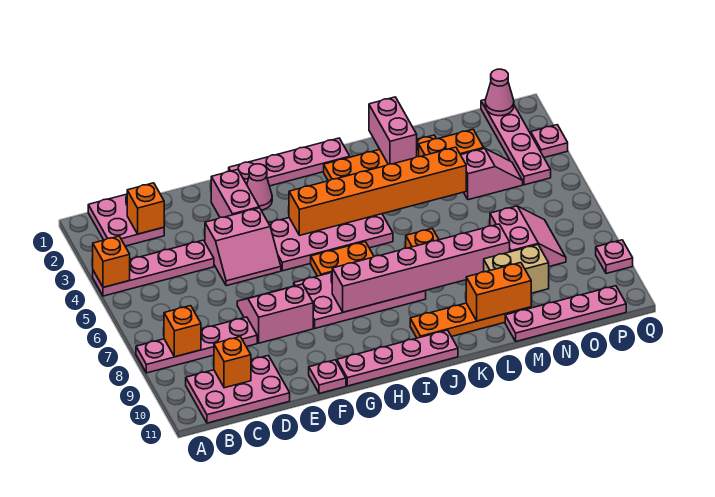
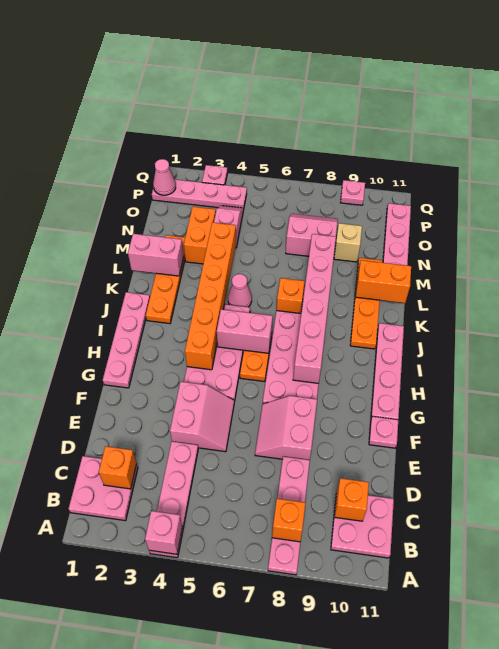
orange 1x1 brick [93,236,130,287] -> pink 1x1 brick [145,511,182,554]
pink 2x3 plate [186,356,290,423] -> pink 2x2 plate [331,493,394,558]
pink 1x2 brick [211,170,259,217] -> pink 1x2 brick moved to [217,309,273,353]
pink 1x1 cone [247,164,272,210] -> pink 1x1 cone moved to [228,274,252,307]
orange 1x2 brick [466,263,531,321] -> orange 1x2 brick turned to [356,260,411,303]
tan 1x2 brick [484,245,549,293] -> tan 1x1 brick [334,223,362,262]

